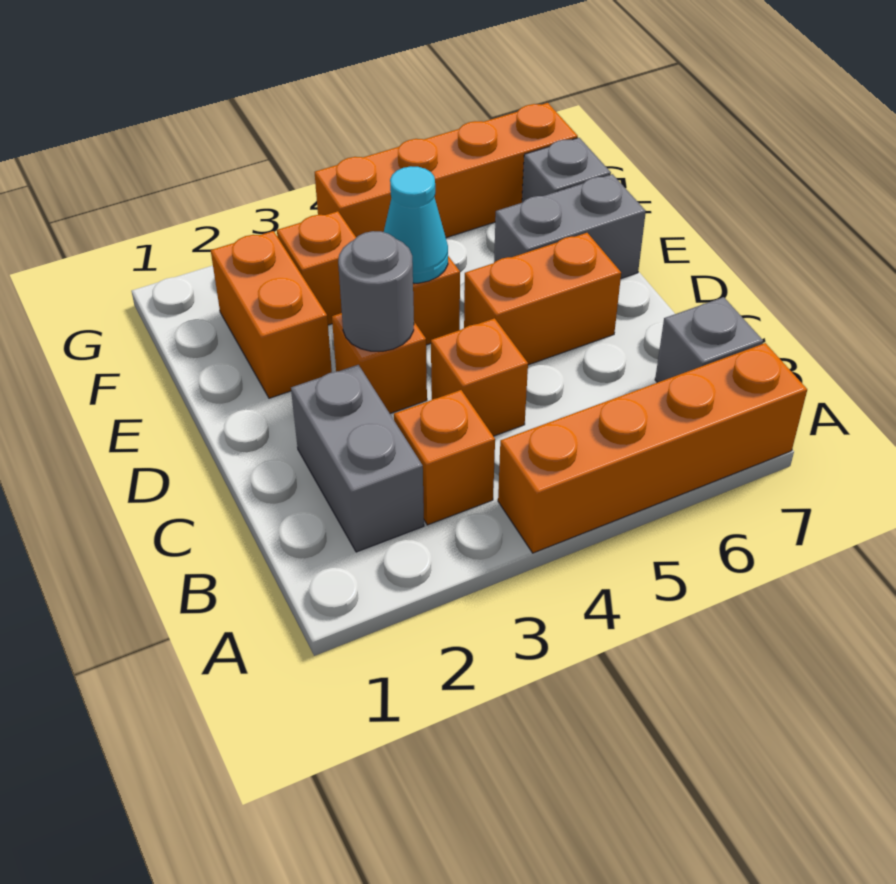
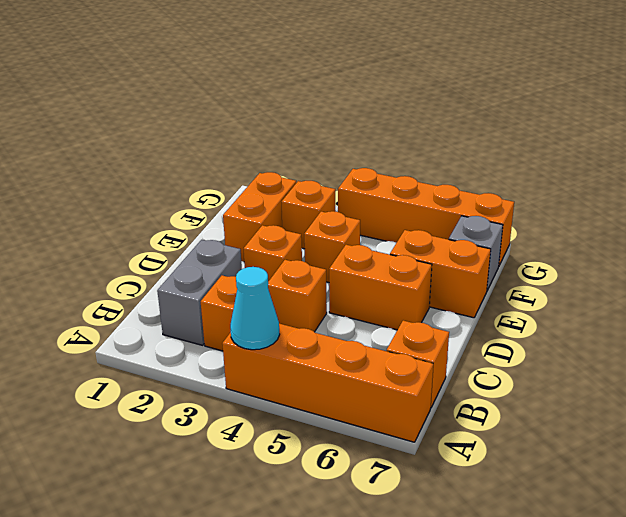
grey 1x1 brick [655,297,763,383] -> orange 1x1 brick [387,321,449,407]
grey 1x1 round brick [338,231,414,351] -> none
cyan 1x1 cone [384,166,448,283] -> cyan 1x1 cone moved to [230,267,280,350]
grey 1x2 brick [494,174,646,278] -> orange 1x2 brick [390,230,491,318]

